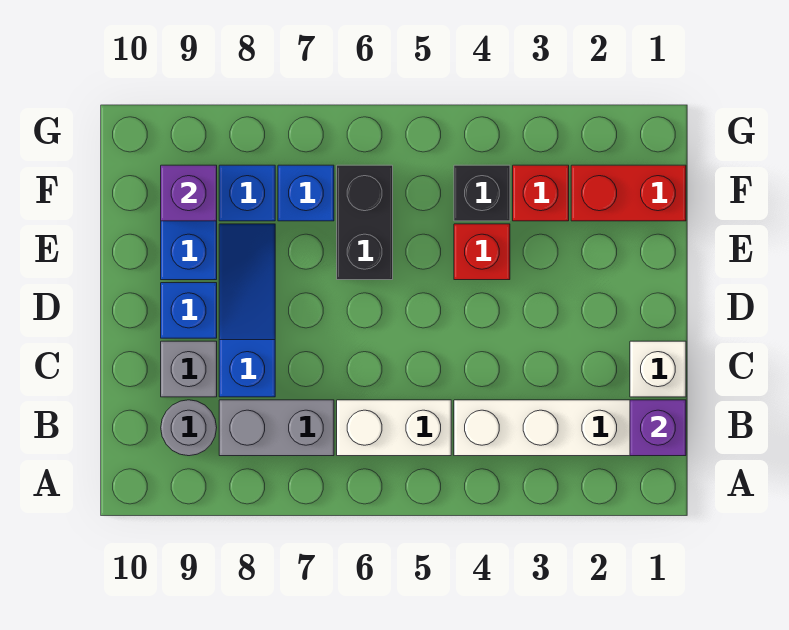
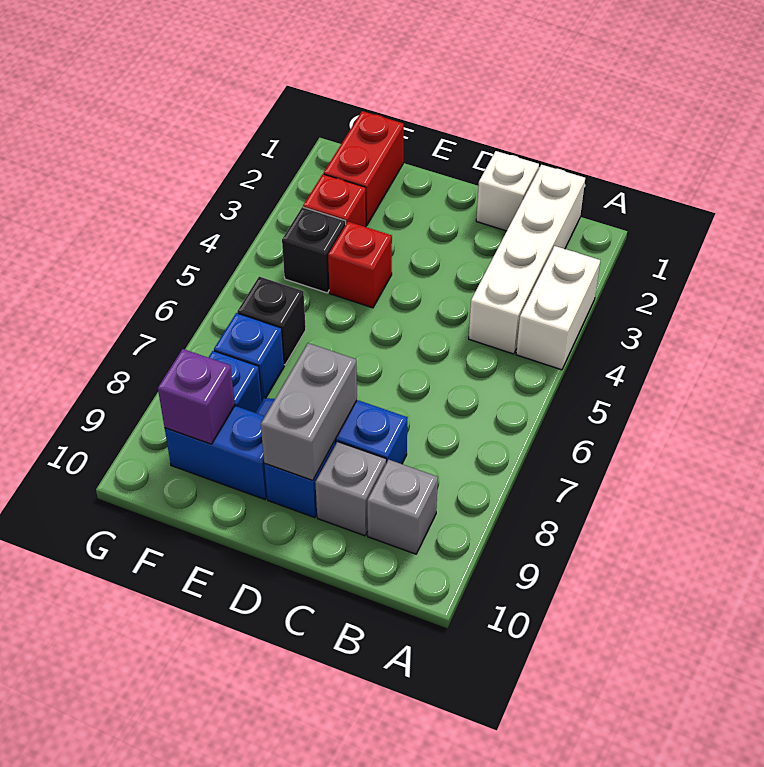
purple 1x1 brick [630,400,686,456] -> none
white 1x2 brick [337,400,451,456] -> white 1x2 brick moved to [516,246,600,370]
grey 1x2 brick [219,400,334,456] -> grey 1x2 brick moved to [261,343,357,481]
grey 1x1 round brick [161,400,217,456] -> grey 1x1 brick [367,460,438,554]
black 1x2 brick [337,165,393,280] -> black 1x1 brick [237,277,306,365]

